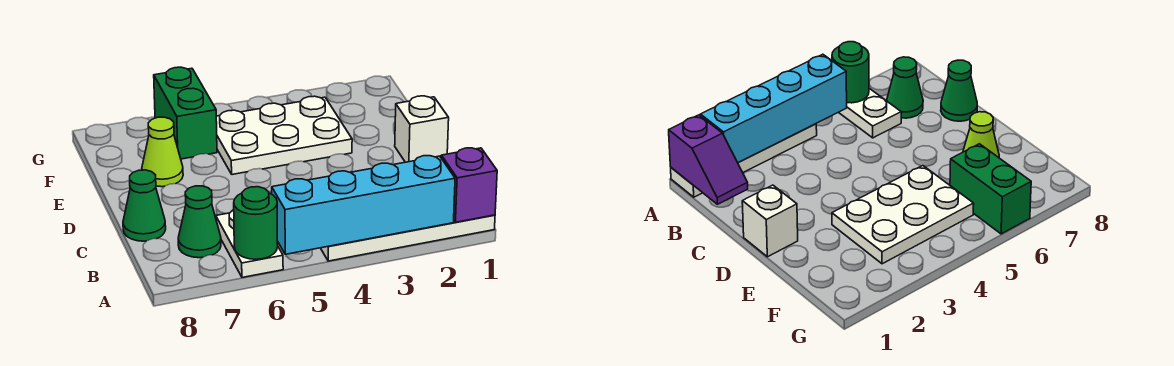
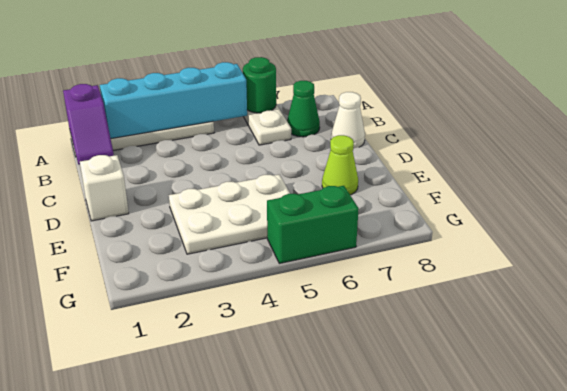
green 1x1 cone [123,170,166,241] -> white 1x1 cone [331,92,365,149]
green 1x2 brick [154,67,217,159] -> green 1x2 brick turned to [267,186,359,264]

